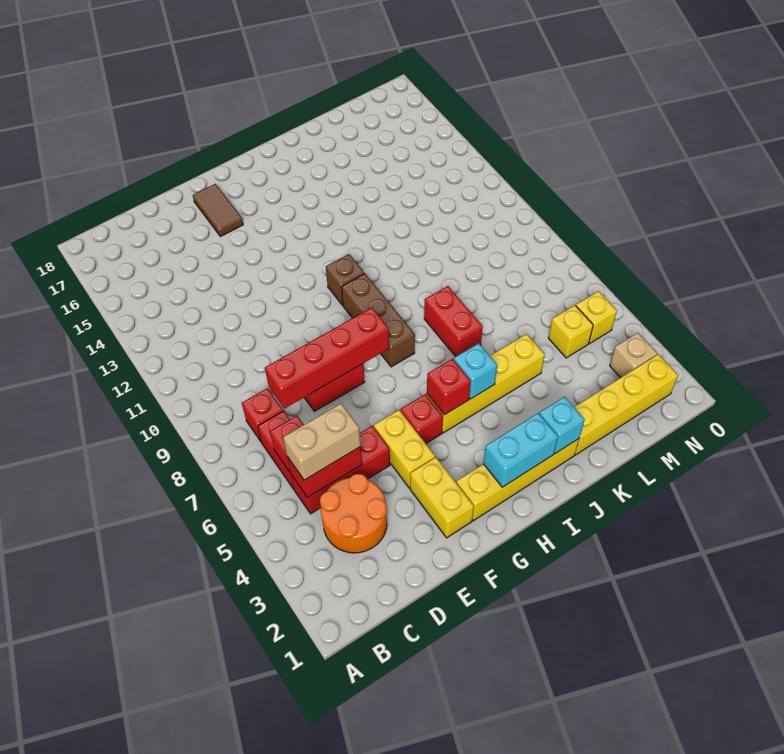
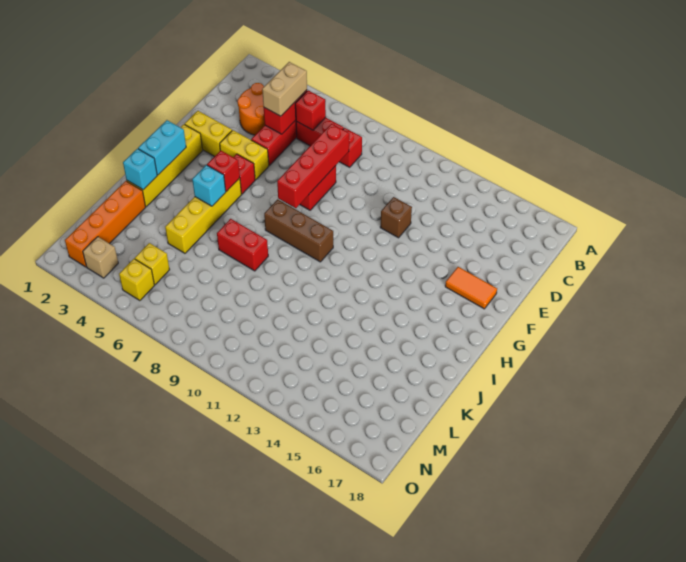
brown 1x2 tile [193,184,243,237] -> orange 1x2 tile [445,267,497,309]
brown 1x1 brick [326,254,364,305] -> brown 1x1 brick moved to [380,197,412,238]
yellow 1x4 brick [574,354,678,455] -> orange 1x4 brick [65,181,146,267]

